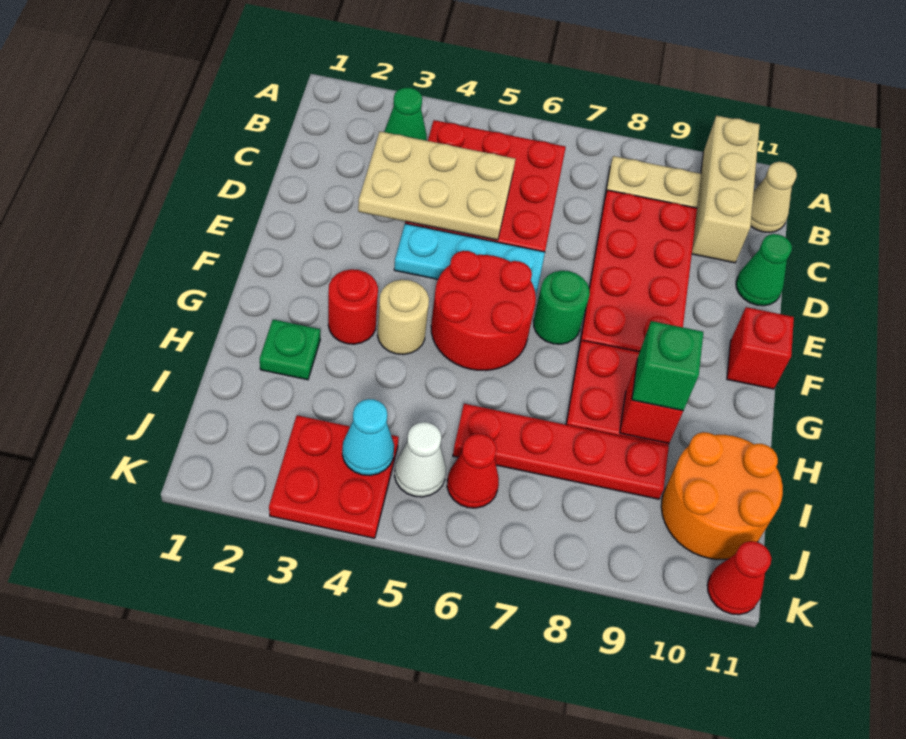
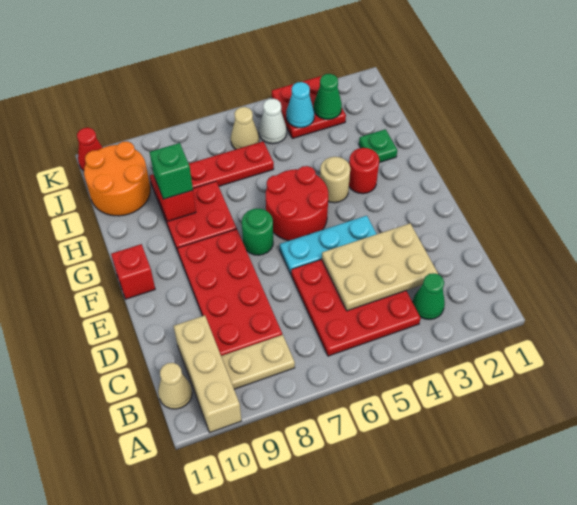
green 1x1 cone [736,234,792,306] -> green 1x1 cone moved to [314,74,342,120]
red 1x1 cone [447,434,499,508] -> tan 1x1 cone [231,107,259,149]

